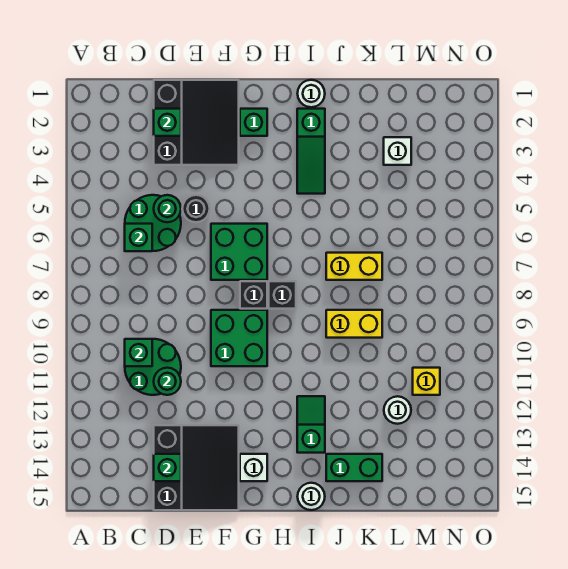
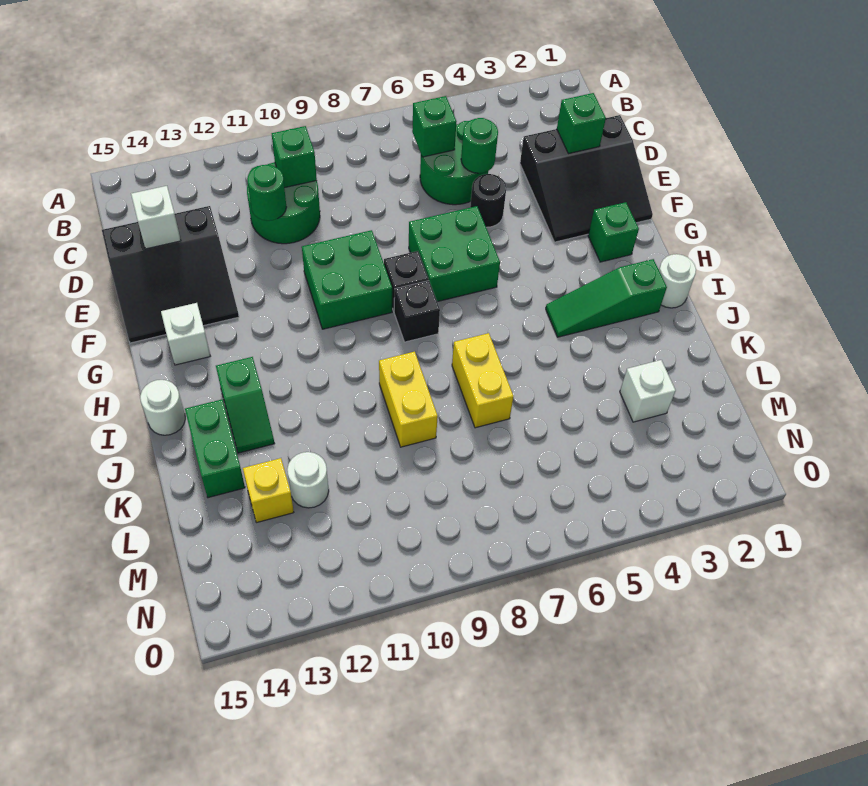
green 1x1 brick [154,454,181,481] -> white 1x1 brick [131,186,181,249]
green 1x2 slope [297,396,325,453] -> green 1x2 slope turned to [216,357,275,453]
yellow 1x1 brick [413,368,440,395] -> yellow 1x1 brick moved to [243,458,294,523]

